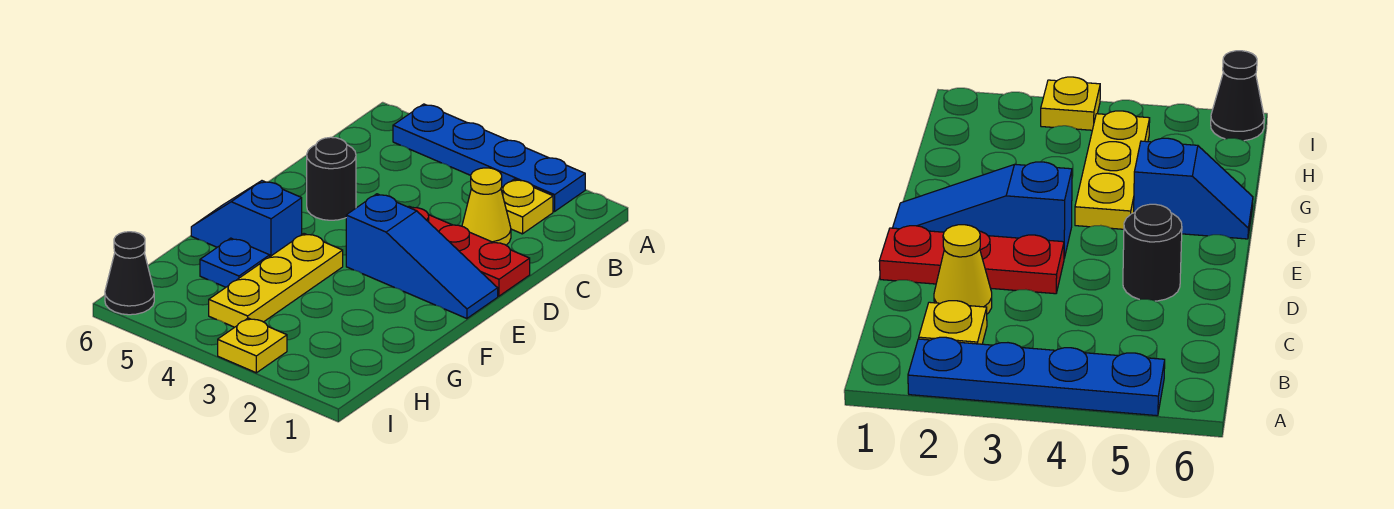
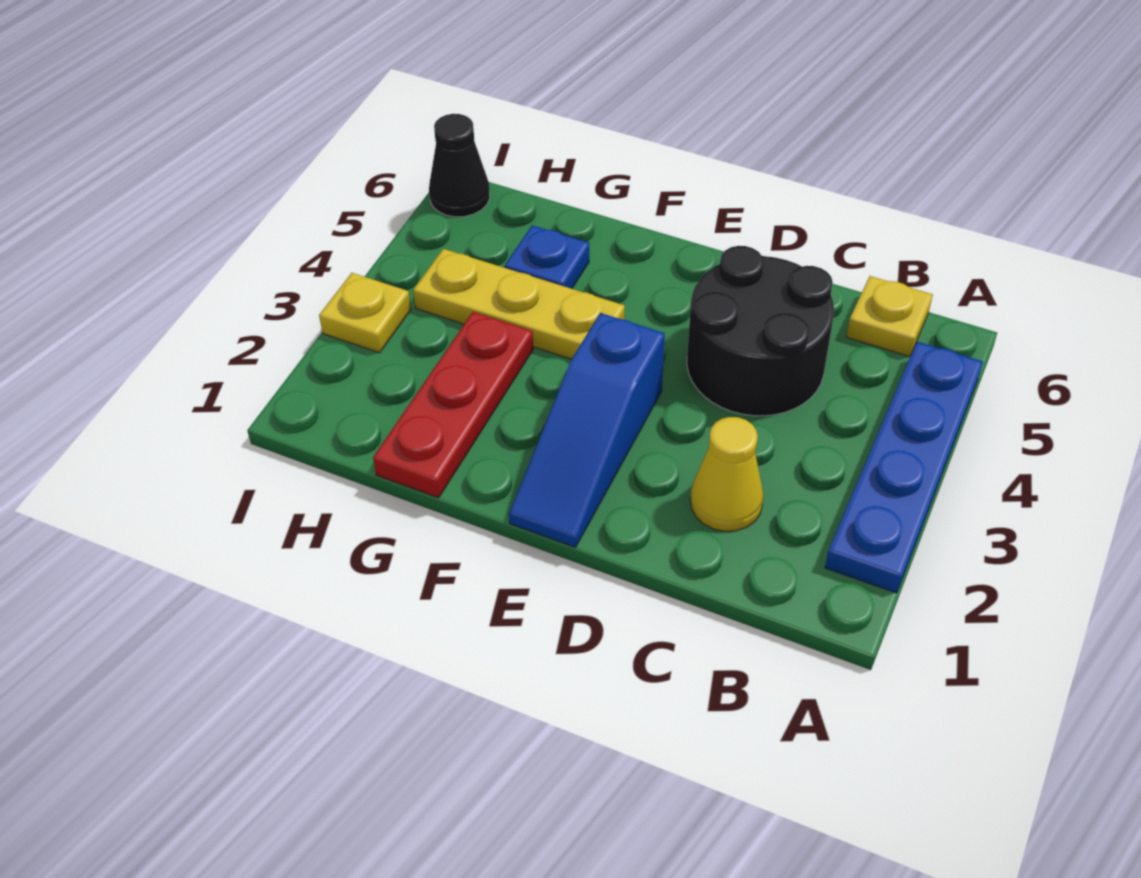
yellow 1x1 plate [501,179,553,234] -> yellow 1x1 plate moved to [846,276,933,357]
red 1x3 plate [409,206,530,296] -> red 1x3 plate moved to [373,312,533,498]
black 1x1 round brick [307,137,356,220] -> black 2x2 round brick [687,246,834,416]
blue 1x2 slope [191,181,302,256] -> none

